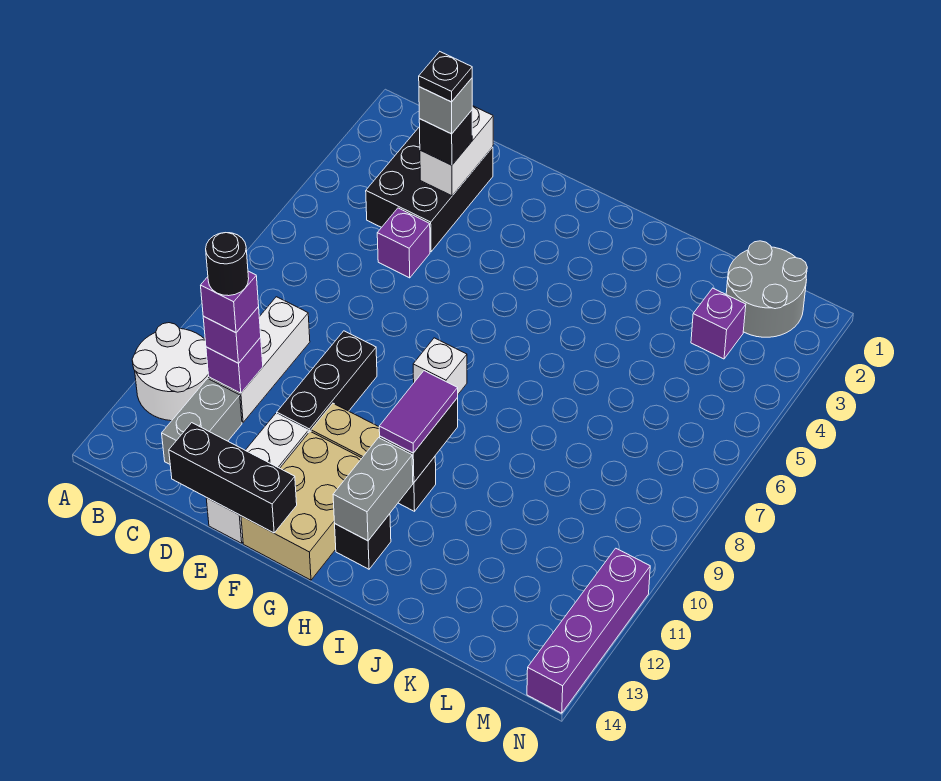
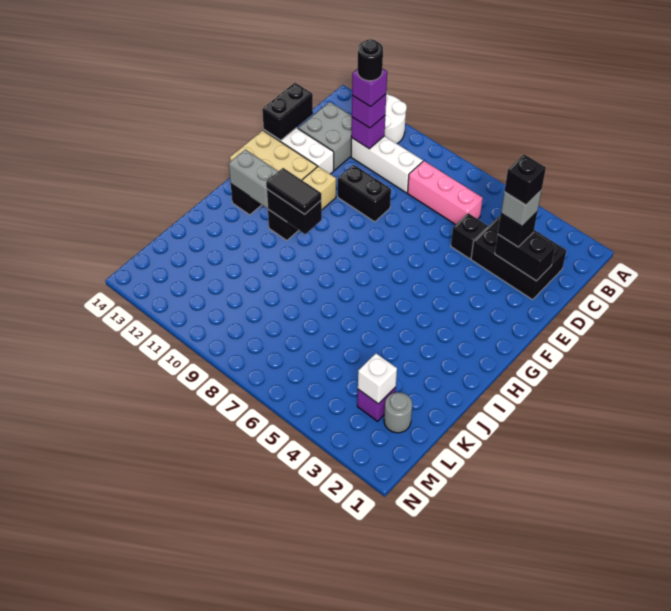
none -> pink 1x3 brick [408,161,483,225]
grey 1x2 brick [162,378,242,464] -> grey 2x2 brick [298,102,352,170]
white 1x2 brick [420,106,493,196] -> black 1x2 brick [495,232,556,281]
black 1x1 plate [419,52,472,102] -> black 1x1 brick [504,154,546,205]
purple 1x1 brick [377,208,430,278] -> black 1x1 brick [451,213,488,259]
black 1x3 brick [169,423,297,533] -> black 1x2 brick [262,83,313,140]
black 1x3 brick [277,331,377,433] -> black 1x2 brick [338,165,391,222]
white 1x1 brick [413,338,467,394] -> white 1x1 brick moved to [358,353,397,404]
purple 1x2 tile [379,371,458,453] -> black 1x2 tile [266,168,321,214]
grey 2x2 round brick [726,241,807,337] -> grey 1x1 round brick [384,392,412,433]
purple 1x4 brick [527,548,650,713] -> none

